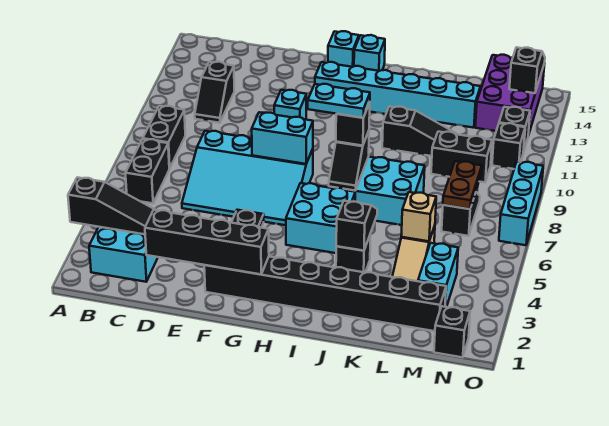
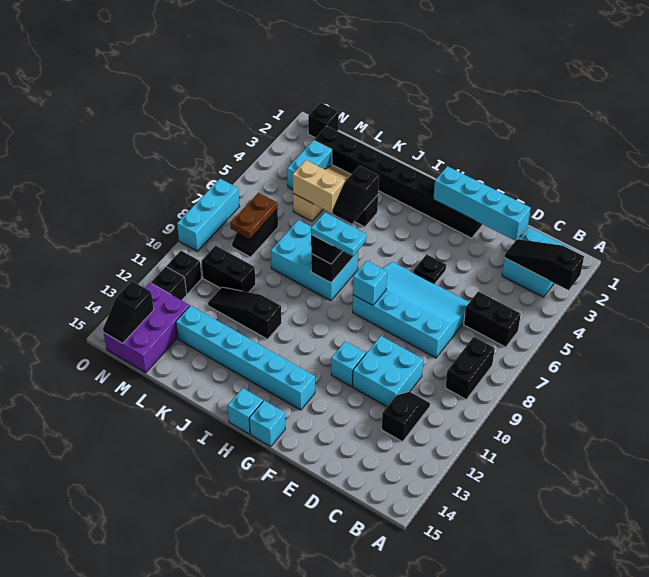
black 1x2 brick [126,139,170,203] -> black 1x2 brick turned to [464,291,521,347]
black 1x4 brick [145,210,269,274] -> cyan 1x4 brick [433,166,531,241]
cyan 1x2 brick [252,112,313,164] -> cyan 1x1 brick [353,261,387,305]
cyan 2x2 brick [286,183,355,253] -> cyan 2x2 brick moved to [353,336,423,407]
tan 1x1 brick [401,192,436,241] -> tan 1x2 brick [293,160,345,213]

